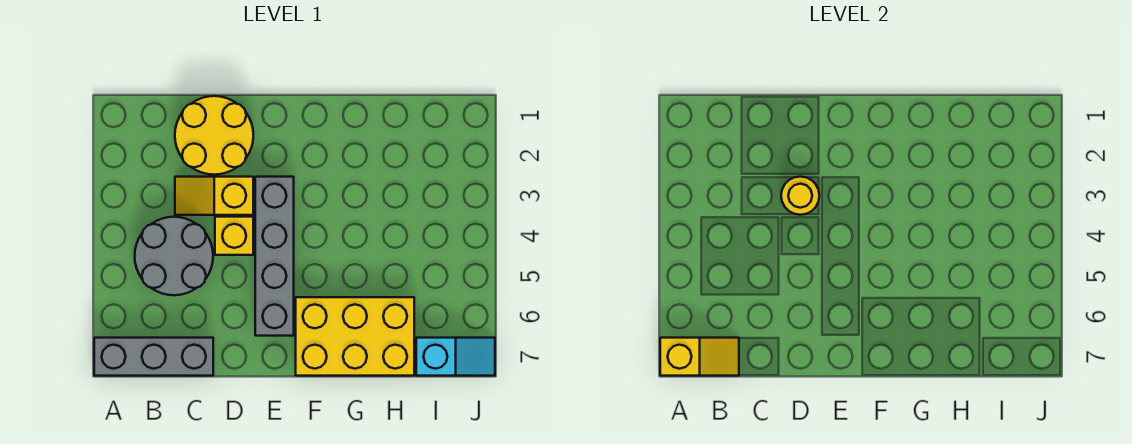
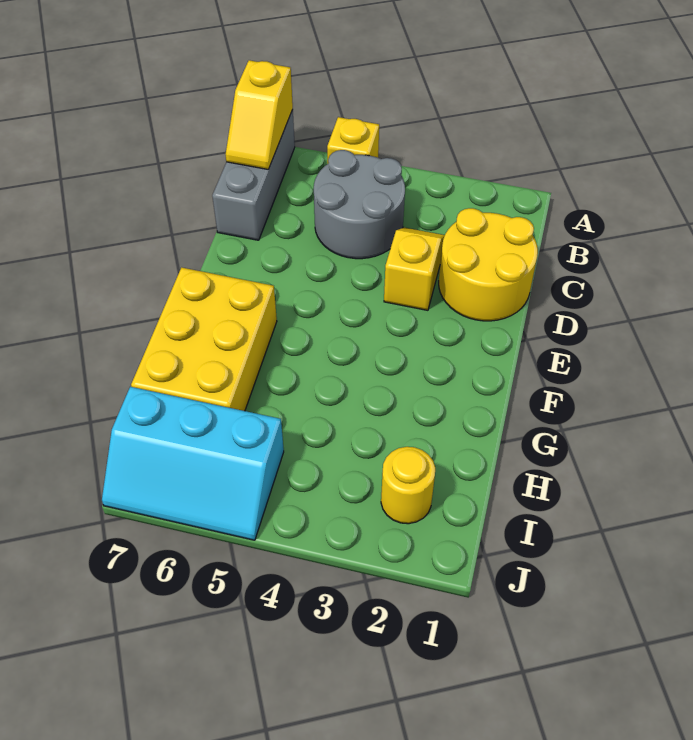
yellow 1x1 round brick [781,177,819,215] -> yellow 1x1 round brick moved to [381,447,435,524]
yellow 1x1 brick [215,217,253,255] -> yellow 1x1 brick moved to [327,117,379,163]
grey 1x4 brick [255,177,294,336] -> none
cyan 1x2 slope [416,338,495,376] -> cyan 2x3 slope [102,387,284,540]

